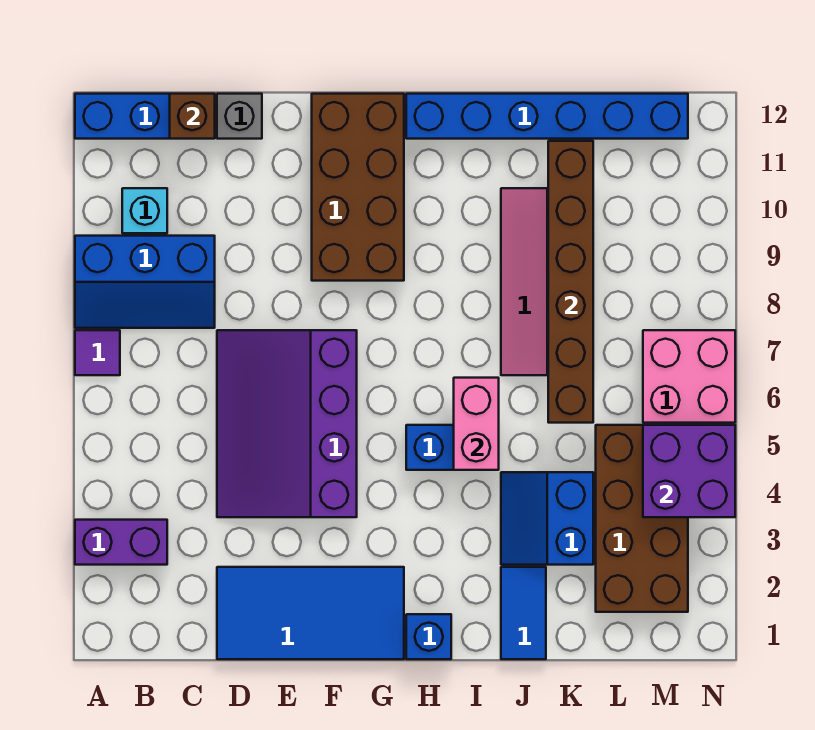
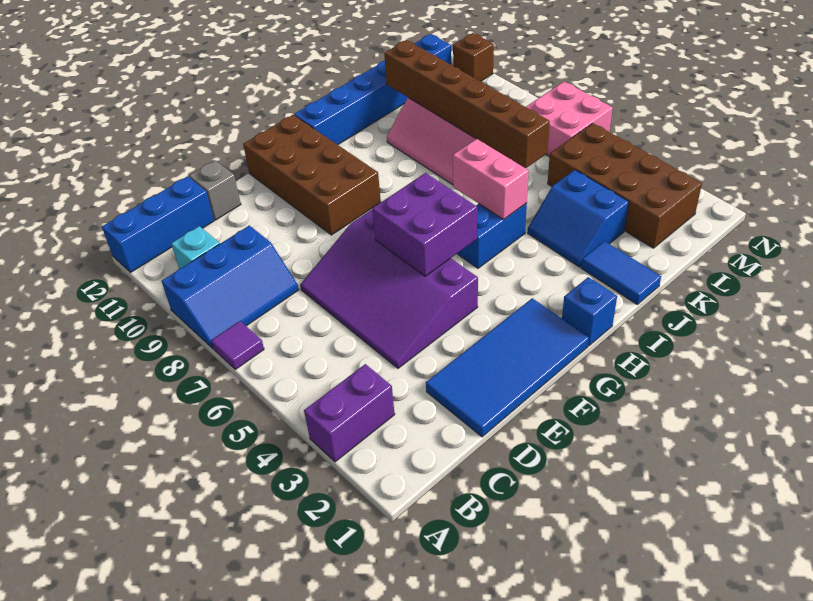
brown 1x1 brick [170,94,215,139] -> brown 1x1 brick moved to [453,33,494,81]
purple 2x2 brick [643,425,735,517] -> purple 2x2 brick moved to [372,173,477,276]

